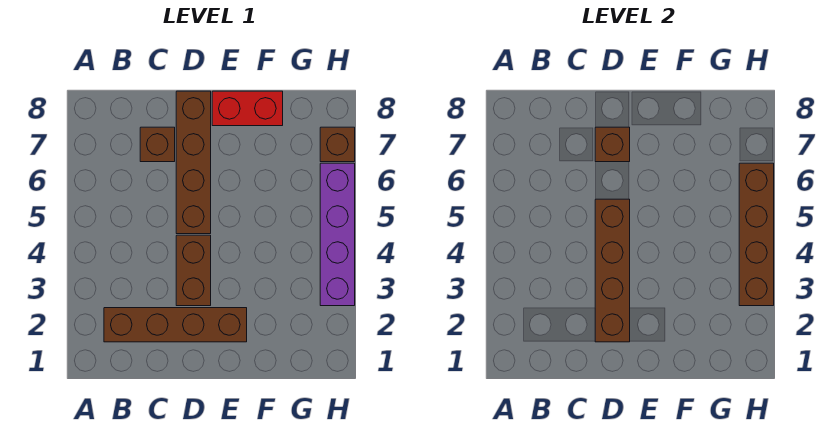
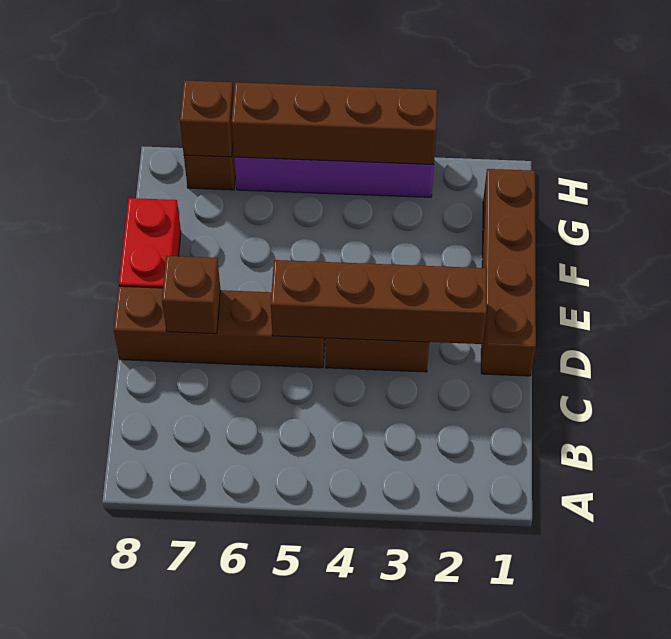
brown 1x4 brick [104,308,247,342] -> brown 1x4 brick moved to [481,169,536,376]
brown 1x1 brick [140,127,175,162] -> brown 1x1 brick moved to [180,80,234,157]

